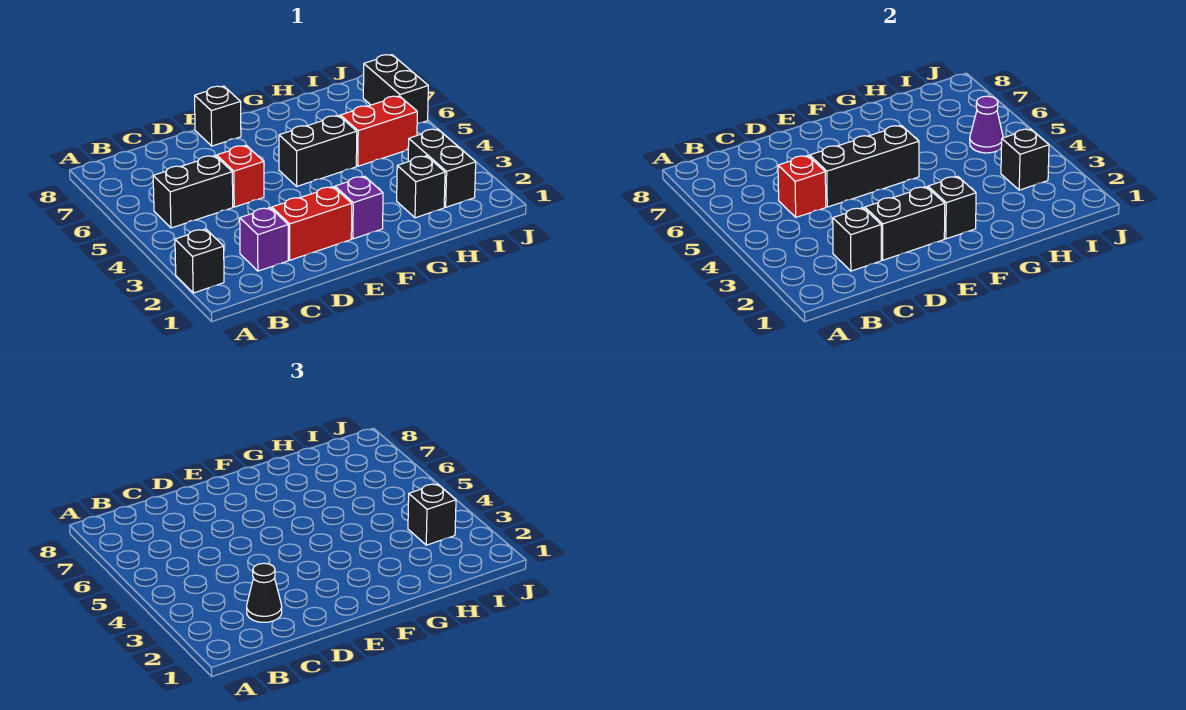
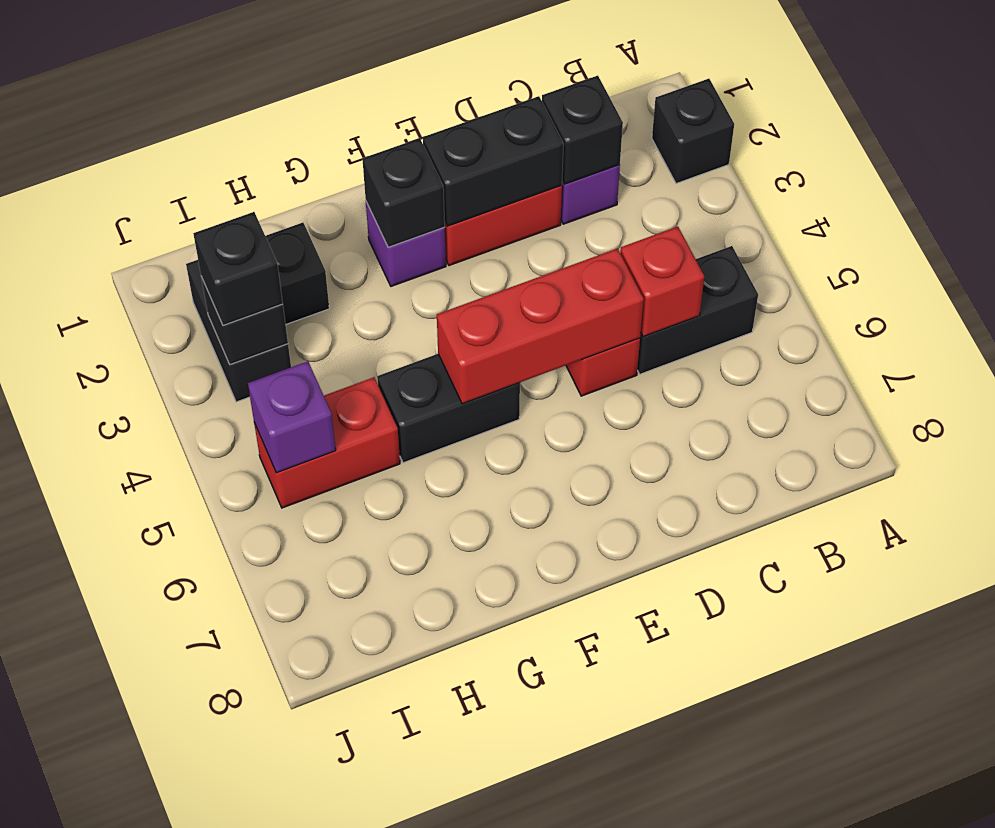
black 1x1 cone [247,563,282,622] -> none
black 1x3 brick [810,125,919,207] -> red 1x3 brick [437,248,644,404]
black 1x1 brick [195,86,241,146] -> none
purple 1x1 cone [970,96,1003,153] -> purple 1x1 brick [248,361,336,473]
black 1x2 brick [363,55,428,123] -> none

